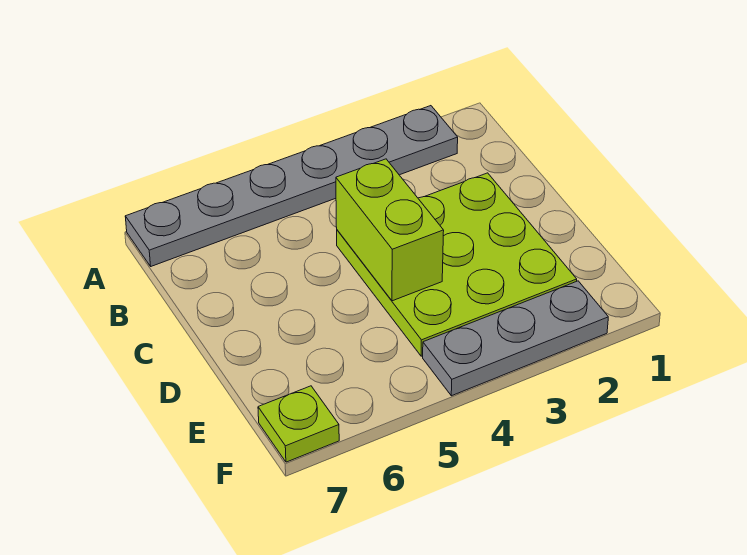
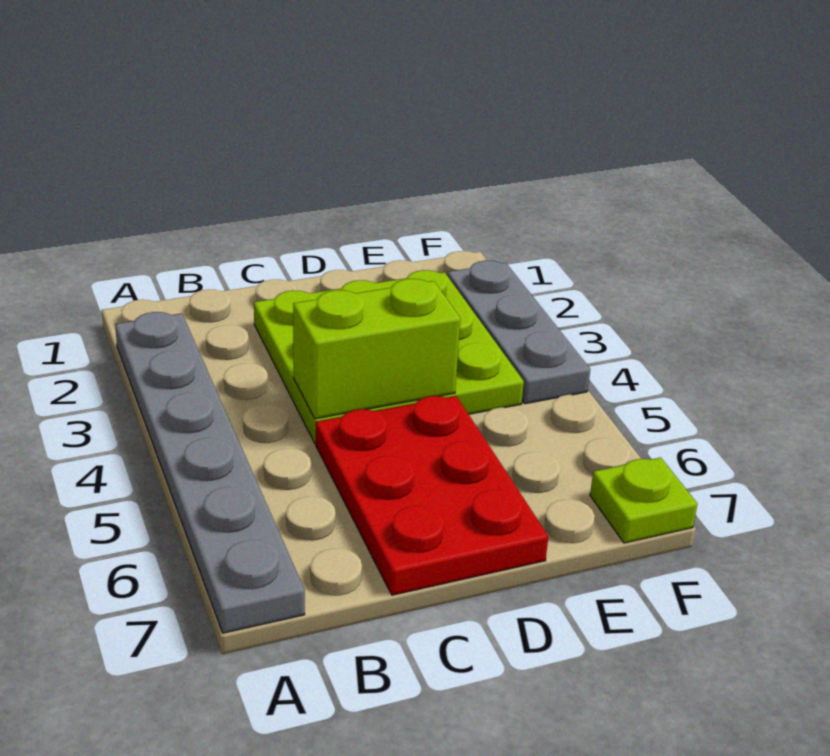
none -> red 2x3 plate [316,396,549,595]

